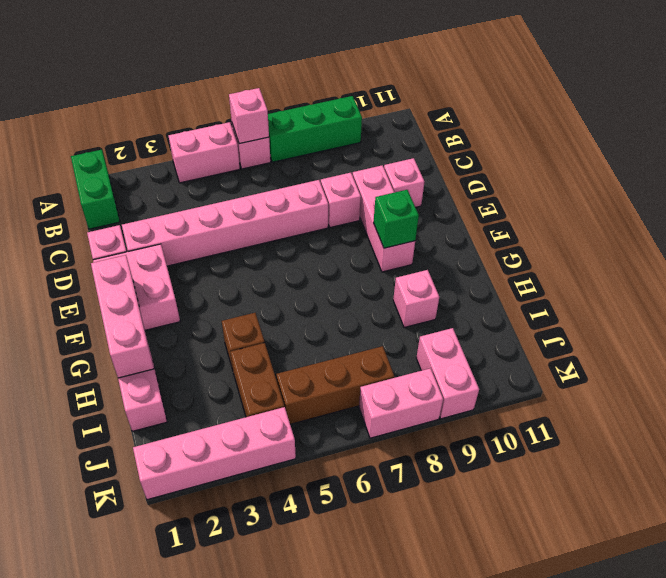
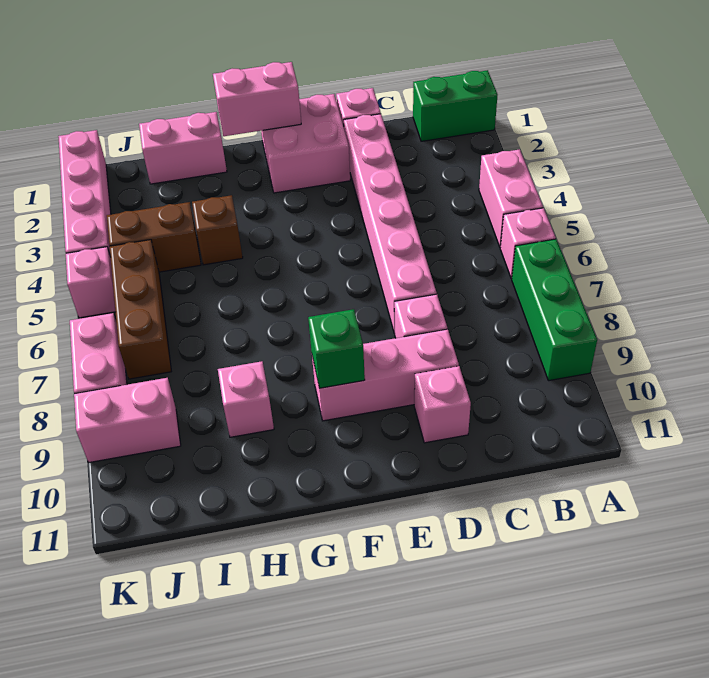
pink 1x1 brick [229,88,269,144] -> pink 1x1 brick moved to [66,247,115,318]
pink 1x3 brick [91,255,154,378] -> pink 1x2 brick [213,62,301,136]

